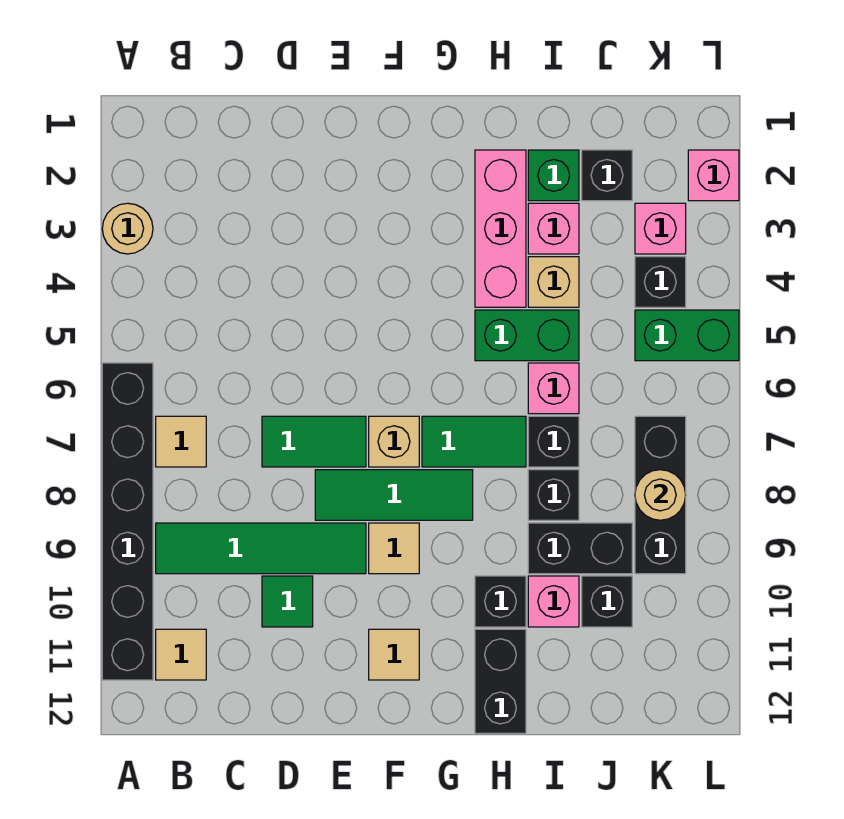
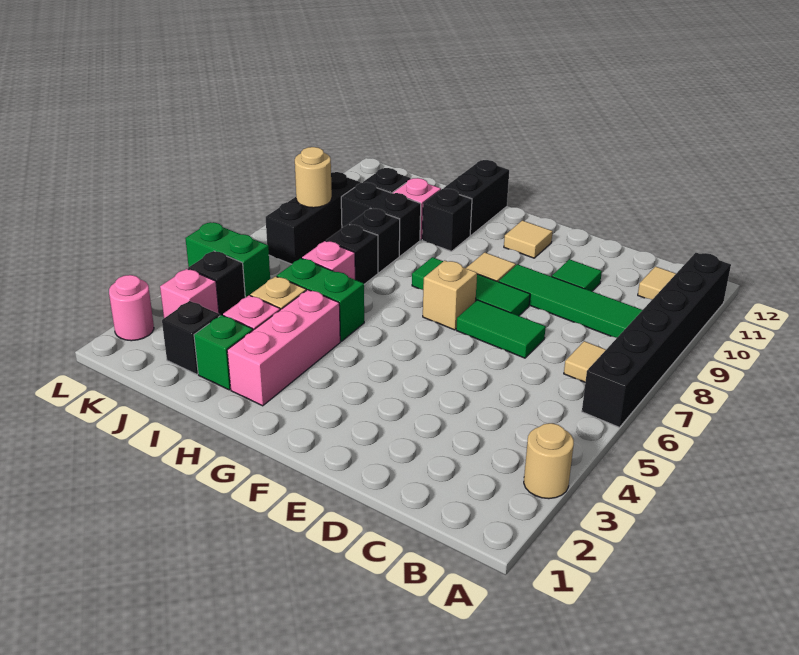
green 1x2 tile [422,416,526,467] -> none
pink 1x1 brick [688,150,739,201] -> pink 1x1 round brick [109,275,154,341]

